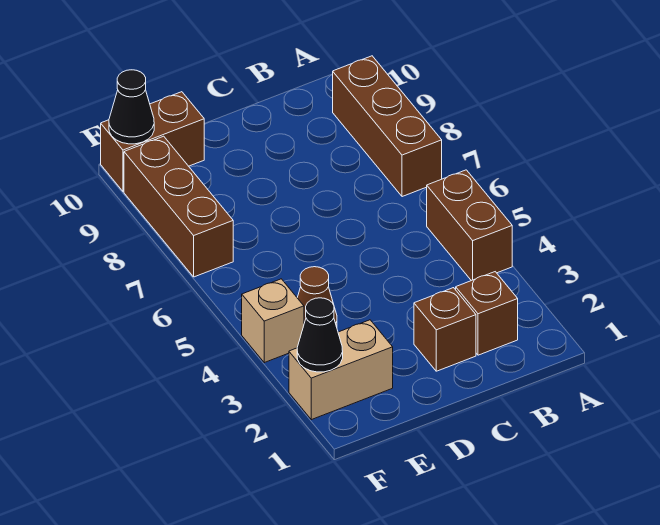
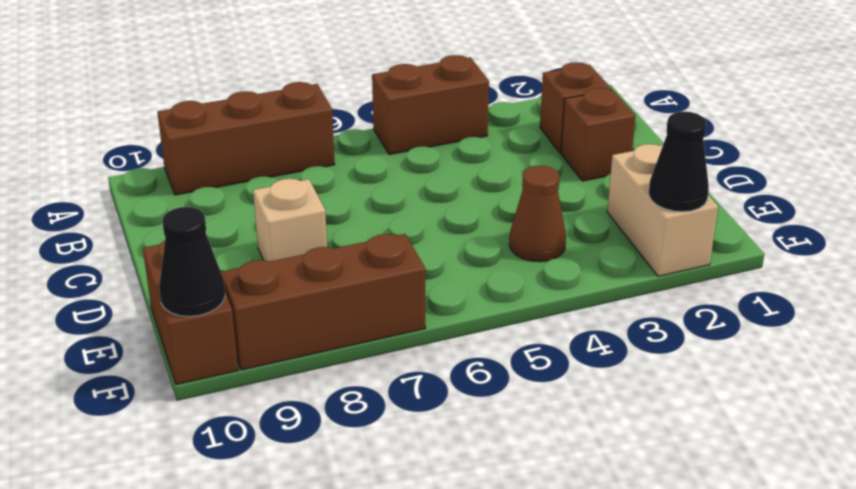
tan 1x1 brick [242,279,304,363] -> tan 1x1 brick moved to [253,179,327,262]

